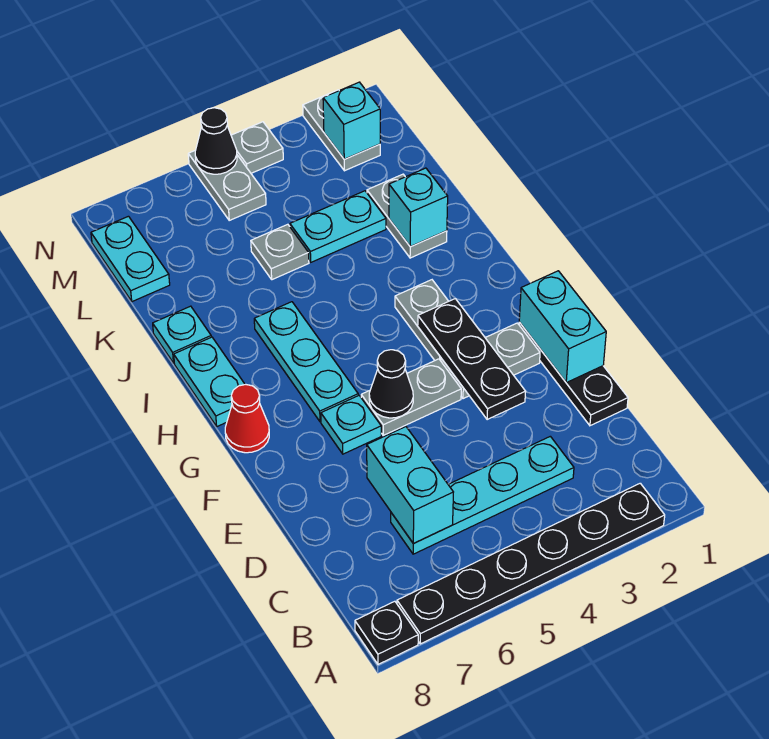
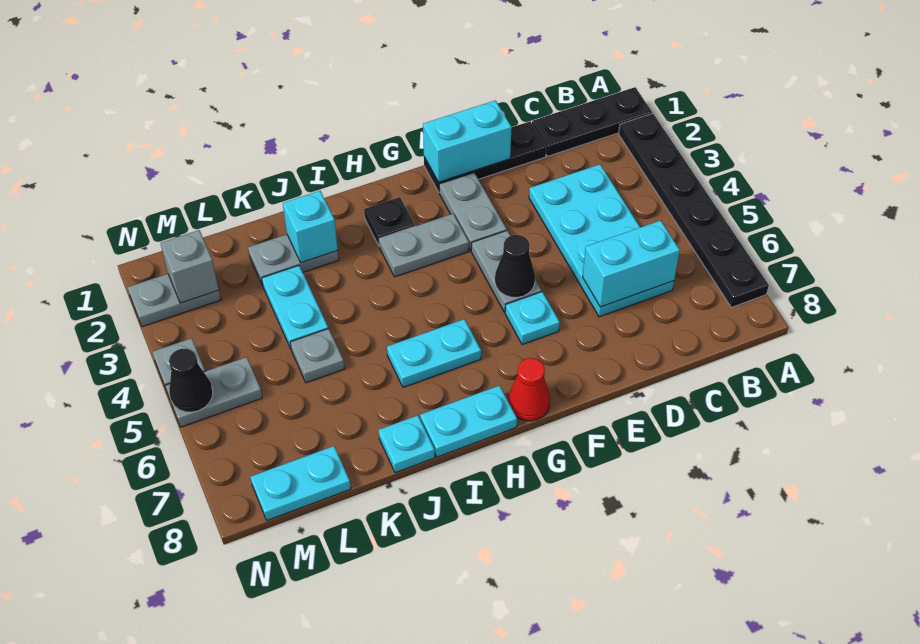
black 1x1 plate [355,601,418,664] -> black 1x1 plate moved to [364,197,415,247]
cyan 1x4 plate [391,436,574,554] -> cyan 2x4 plate [529,164,674,317]
black 1x3 plate [418,299,526,420] -> black 1x3 plate moved to [532,87,652,156]
cyan 1x3 plate [254,302,358,422] -> cyan 1x2 plate [387,319,481,387]
cyan 1x1 brick [323,82,380,159] -> grey 1x1 brick [160,230,219,303]

